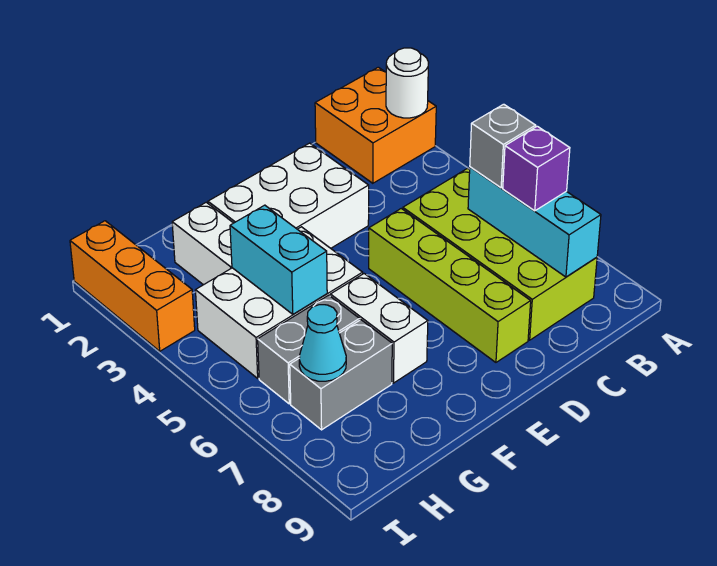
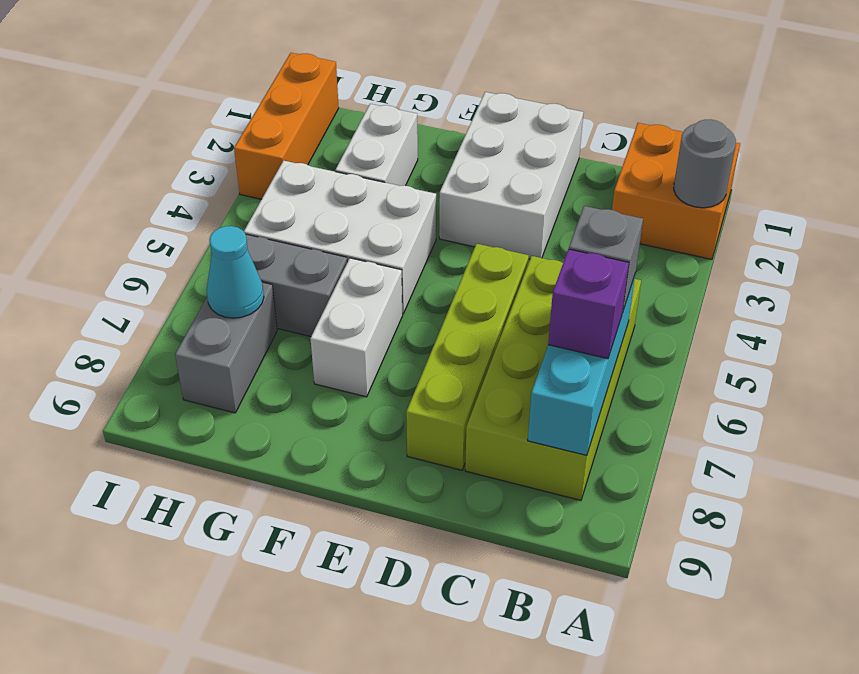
white 1x1 round brick [386,48,429,118] -> grey 1x1 round brick [674,119,736,208]
white 2x3 brick [208,143,369,248] -> white 2x3 brick turned to [439,92,584,259]
cyan 1x2 brick [230,205,327,314] -> none
grey 1x2 brick [290,320,392,430] -> grey 1x2 brick turned to [175,282,277,413]

